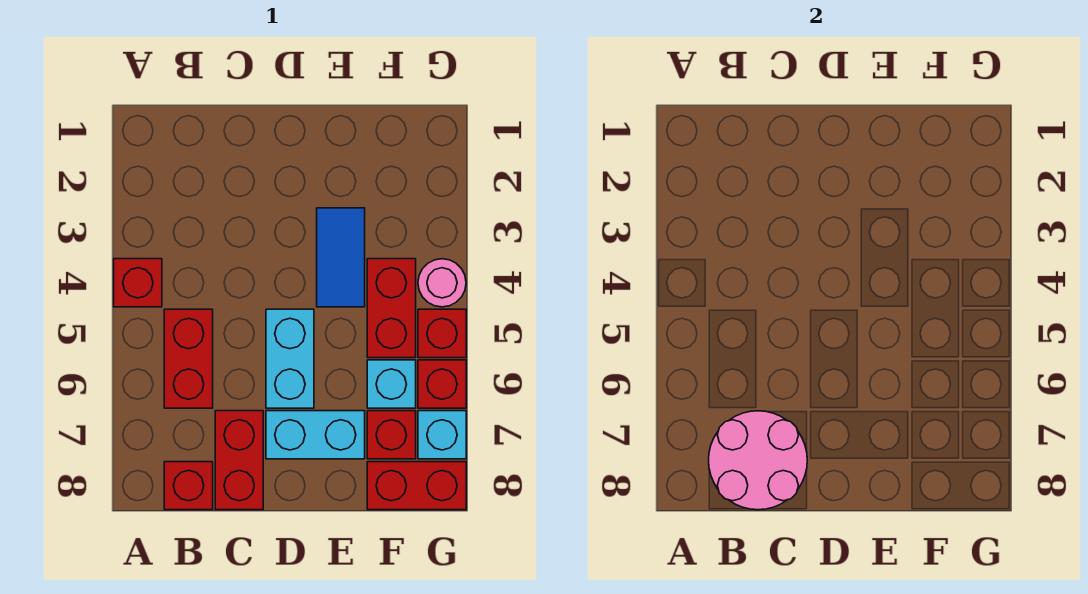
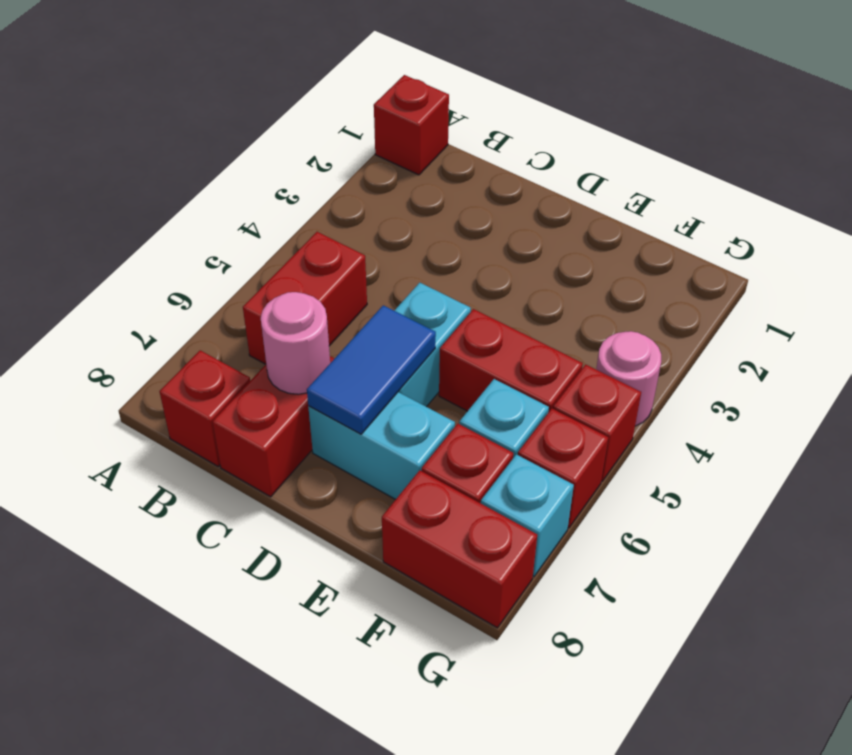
red 1x1 brick [114,259,162,307] -> red 1x1 brick moved to [374,75,449,175]
pink 2x2 round brick [709,411,807,510] -> pink 1x1 round brick [261,292,330,394]
blue 1x2 tile [317,208,365,307] -> blue 1x2 tile moved to [307,305,436,434]
red 1x2 brick [367,259,416,358] -> red 1x2 brick turned to [439,309,583,412]

